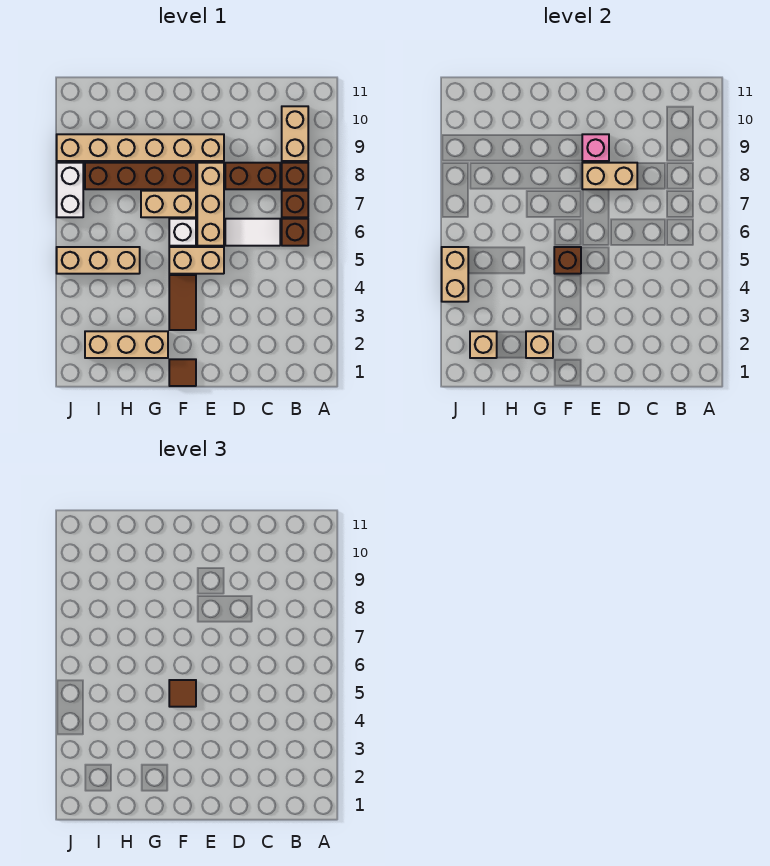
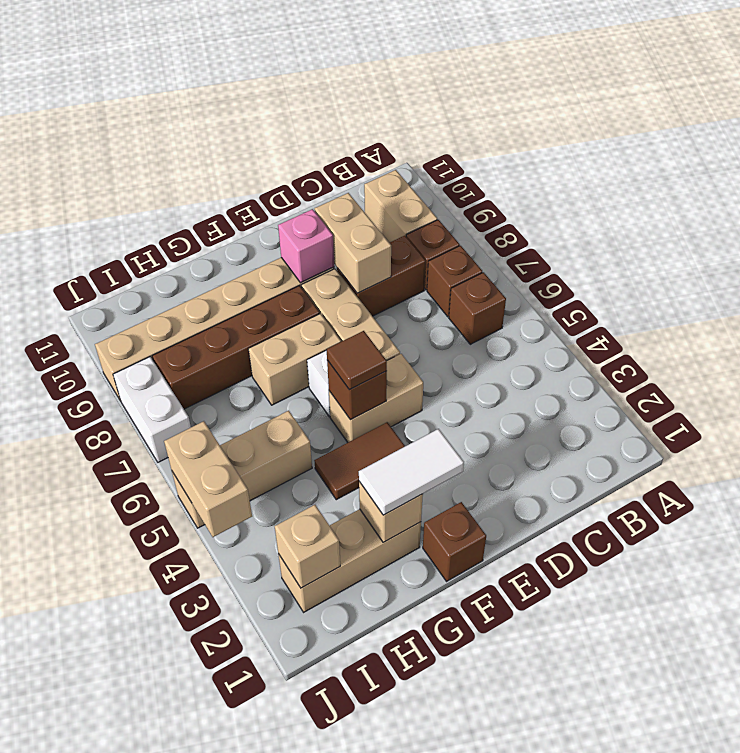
white 1x2 tile [225,219,280,246] -> white 1x2 tile moved to [359,429,464,515]
tan 1x2 brick [582,163,637,189] -> tan 1x2 brick turned to [315,193,391,293]
brown 1x1 tile [169,359,196,386] -> brown 1x1 brick [423,502,486,581]
brown 1x2 tile [169,275,196,330] -> brown 1x2 tile turned to [314,422,405,500]

